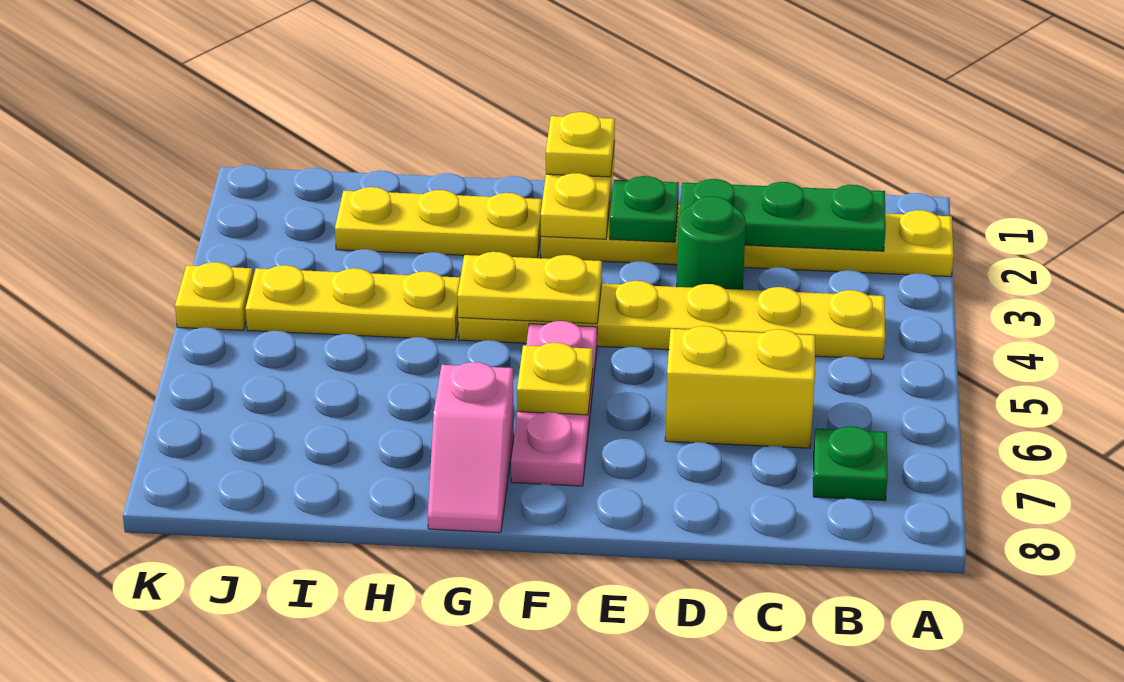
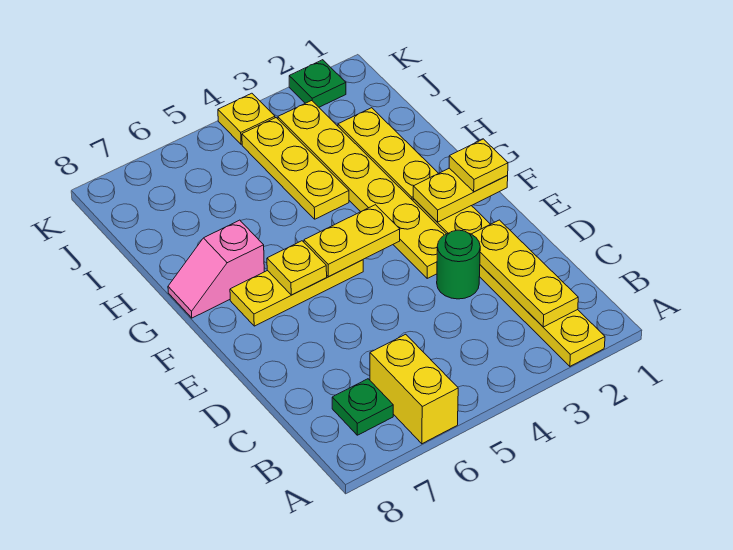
green 1x3 plate [680,179,886,251] -> yellow 1x3 plate [472,220,578,327]
yellow 1x6 plate [458,281,885,359] -> yellow 1x6 plate moved to [278,101,446,279]
yellow 1x2 brick [665,326,815,448] -> yellow 1x2 brick moved to [370,334,458,444]
green 1x1 plate [610,176,679,242] -> green 1x1 plate moved to [289,60,346,107]
yellow 1x2 plate [458,252,602,324] -> yellow 1x2 plate turned to [304,205,400,277]
pink 1x3 plate [511,321,597,486] -> yellow 1x3 plate [230,260,363,326]

